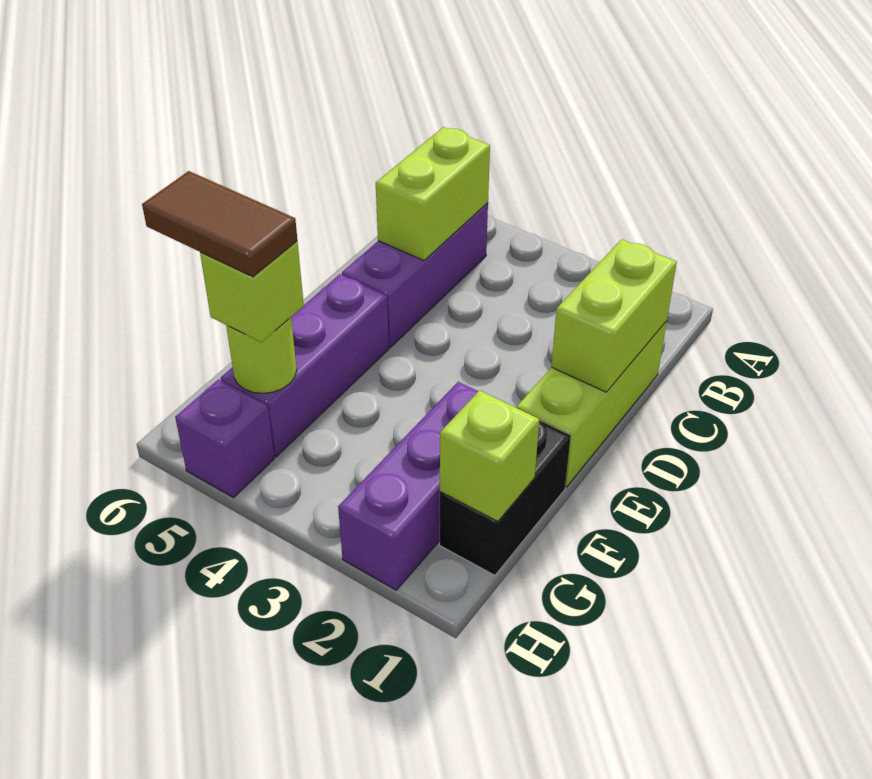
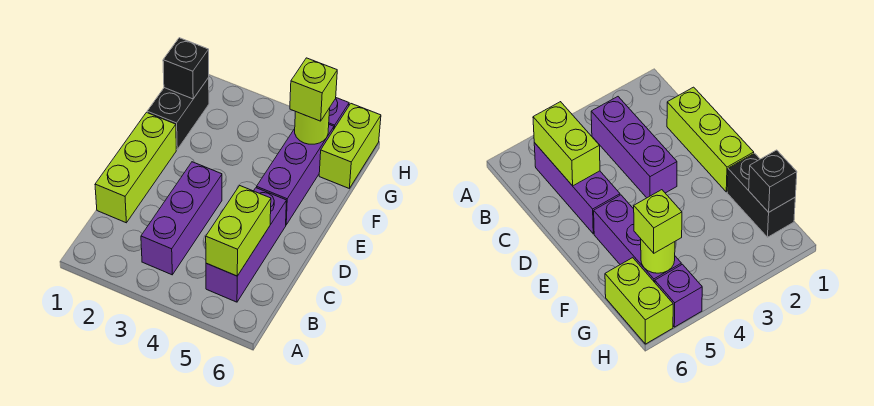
lime 1x2 brick [551,240,677,392] -> lime 1x2 brick moved to [319,104,381,188]
purple 1x3 brick [338,382,478,590] -> purple 1x3 brick moved to [141,162,222,275]
lime 1x1 brick [440,390,539,521] -> black 1x1 brick [163,38,209,99]
brown 1x2 tile [142,171,297,277] -> none

